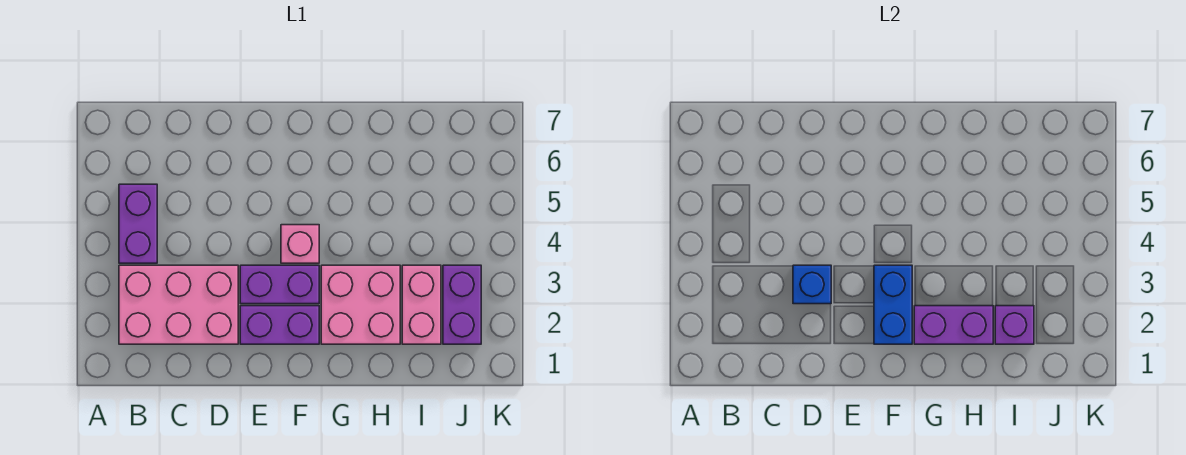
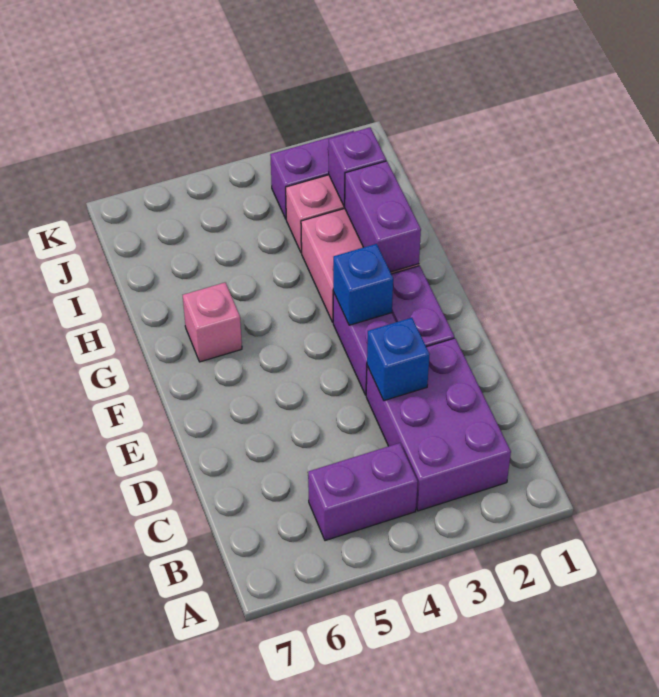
pink 2x3 brick [119,265,238,344] -> purple 2x3 brick [366,338,511,511]
blue 1x2 brick [874,265,912,344] -> blue 1x1 brick [333,244,393,325]
pink 1x1 brick [281,225,319,263] -> pink 1x1 brick moved to [183,283,242,362]

